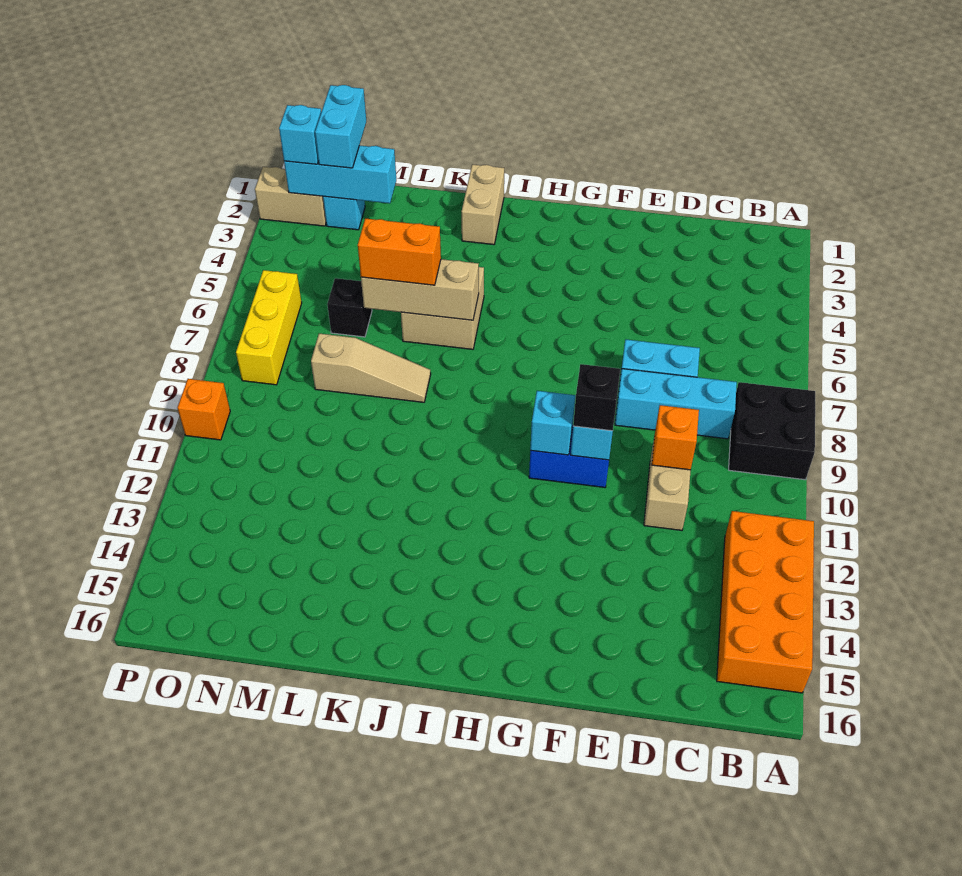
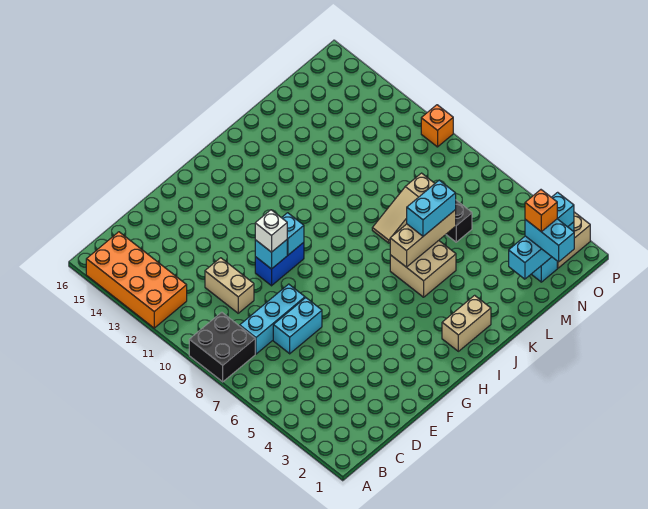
orange 1x1 brick [652,405,699,470] -> orange 1x1 brick moved to [525,190,557,232]
black 1x1 brick [573,364,620,431] -> white 1x1 brick [255,210,287,252]
tan 1x2 brick [461,164,504,245] -> tan 1x2 brick turned to [442,295,491,351]
orange 1x2 brick [358,218,441,285] -> cyan 1x2 brick [407,180,456,236]
yellow 1x3 brick [236,270,302,385] -> none

